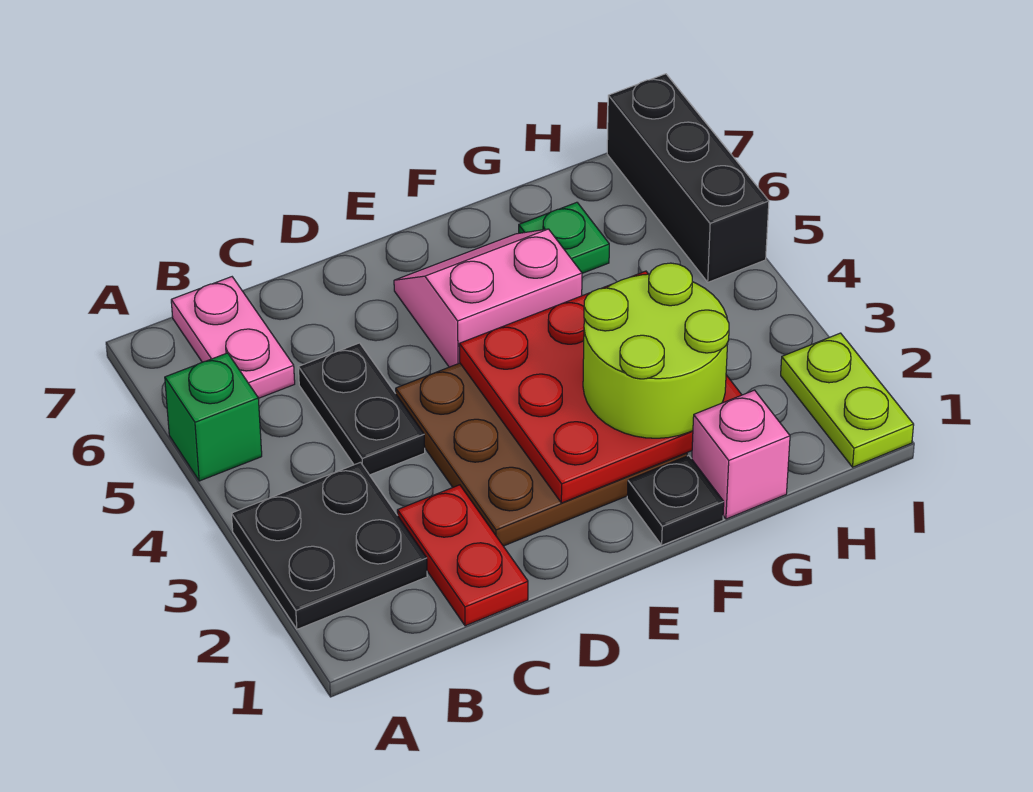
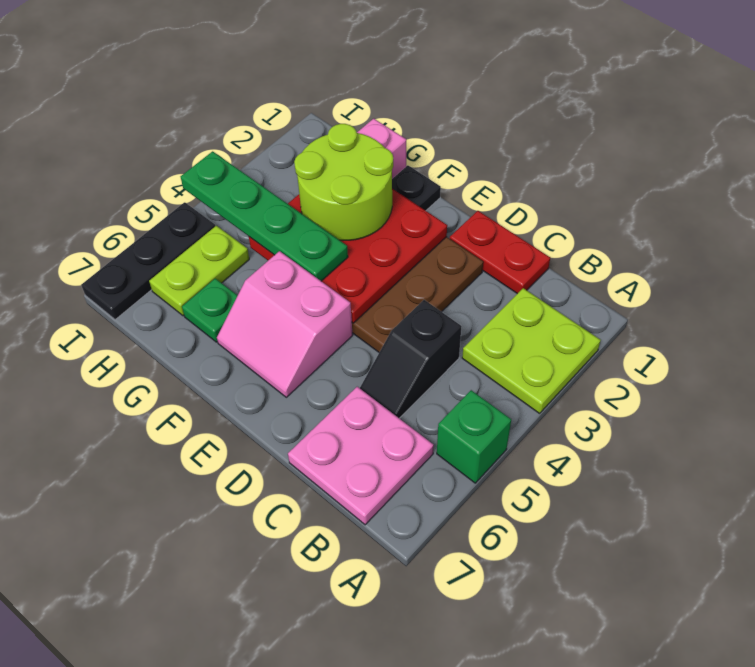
black 2x2 plate [232,462,427,629] -> lime 2x2 plate [462,288,601,413]
pink 1x2 plate [171,277,295,398] -> pink 2x2 plate [288,387,434,525]
red 1x2 plate [397,485,528,626] -> red 1x2 plate turned to [450,211,550,294]
black 1x2 plate [298,343,425,475] -> black 1x2 slope [360,300,462,418]
none -> green 1x4 plate [181,151,348,281]
lime 1x2 plate [781,333,914,467] -> lime 1x2 plate moved to [149,226,249,316]
black 1x3 brick [607,74,769,282] -> black 1x3 plate [81,202,215,320]

